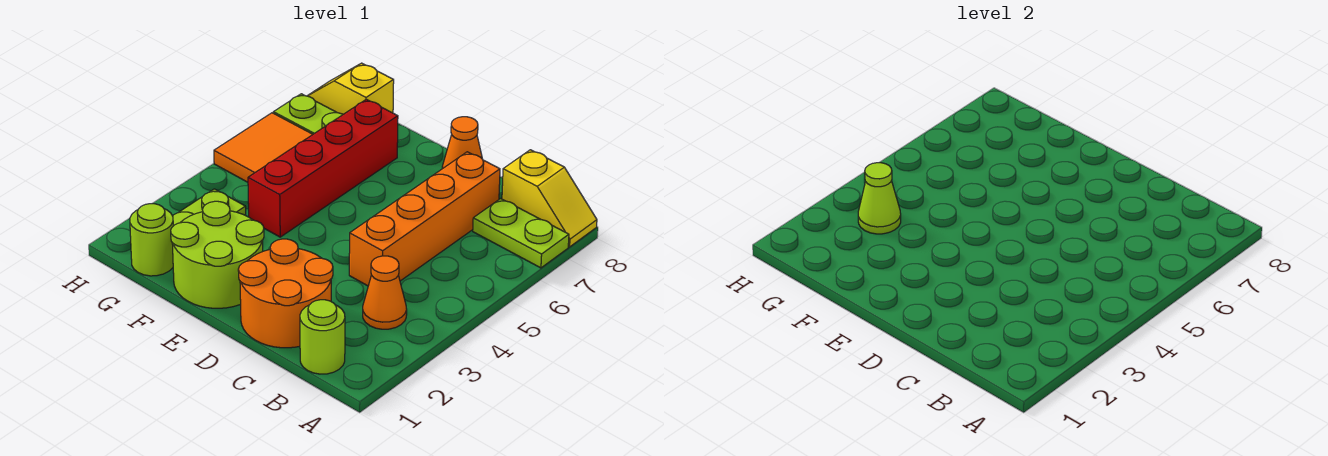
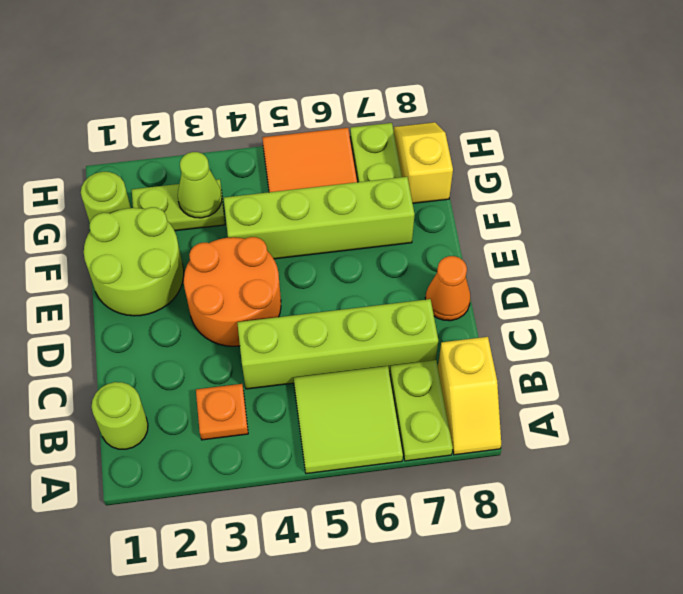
none -> lime 2x2 tile [294,366,403,474]
orange 1x1 cone [363,256,407,329] -> orange 1x1 plate [196,384,248,440]
orange 2x2 round brick [238,239,333,348] -> orange 2x2 round brick moved to [184,237,281,346]
orange 1x4 brick [349,152,500,286] -> lime 1x4 brick [237,299,438,389]
red 1x4 brick [248,99,398,237] -> lime 1x4 brick [224,177,415,259]

